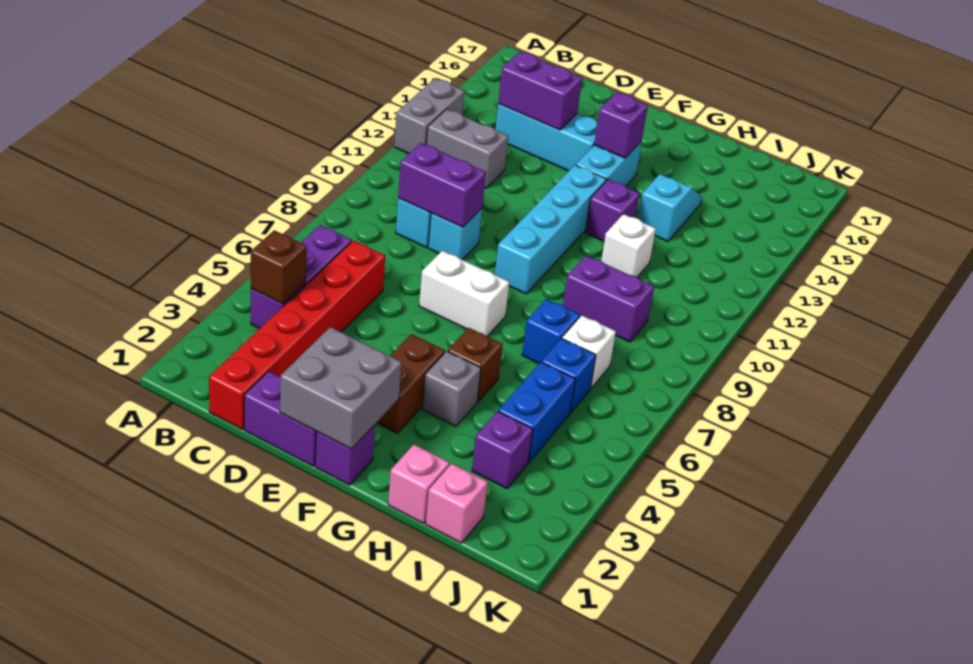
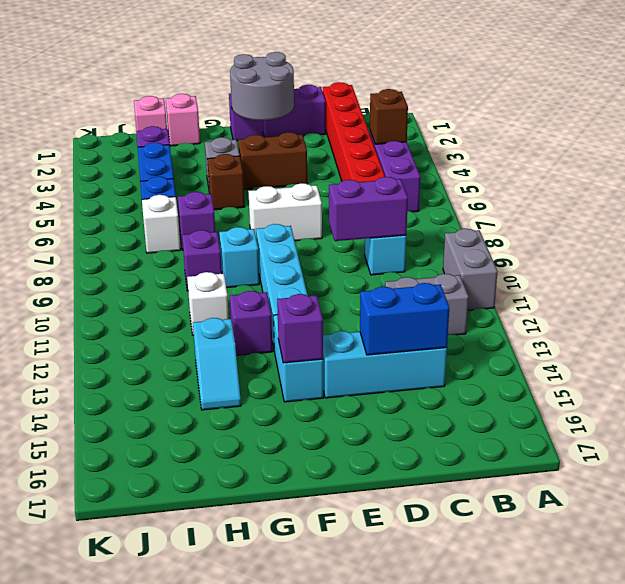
grey 1x2 brick [394,78,464,154] -> grey 1x2 brick moved to [443,229,497,310]
purple 1x2 brick [498,52,582,130] -> blue 1x2 brick [360,283,449,355]
cyan 1x1 brick [428,209,482,260] -> cyan 1x1 brick moved to [219,227,259,288]
grey 2x2 brick [280,327,402,449] -> grey 2x2 round brick [230,52,294,120]
brown 1x2 brick [377,334,445,433] -> brown 1x2 brick turned to [238,132,307,190]
blue 1x1 brick [522,299,580,363] -> purple 1x1 brick [178,192,215,250]
purple 1x2 brick [563,256,654,342] -> purple 1x1 brick [182,230,222,291]

